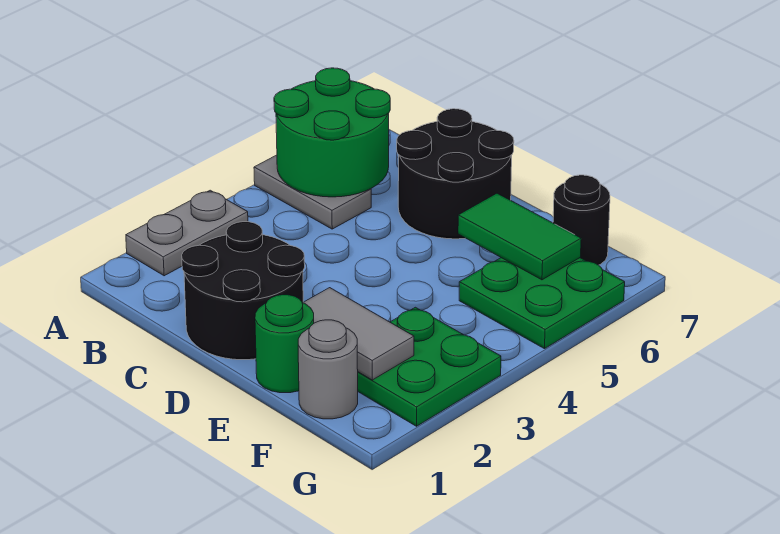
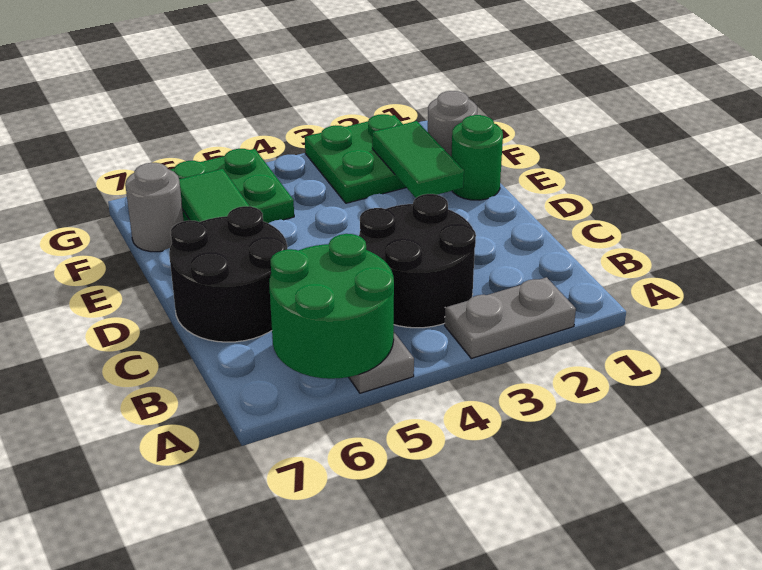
black 2x2 round brick [182,222,305,360] -> black 2x2 round brick moved to [359,194,476,328]
grey 1x2 tile [303,288,414,380] -> green 1x2 tile [372,121,464,198]
black 1x1 round brick [553,175,610,265] -> grey 1x1 round brick [125,163,183,252]

